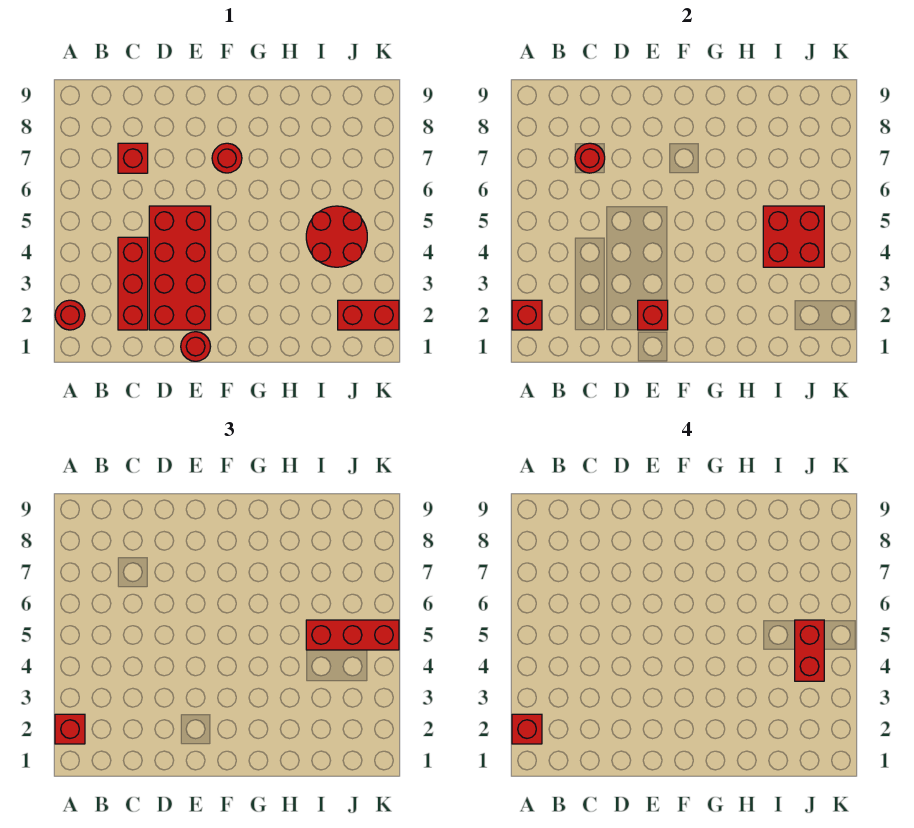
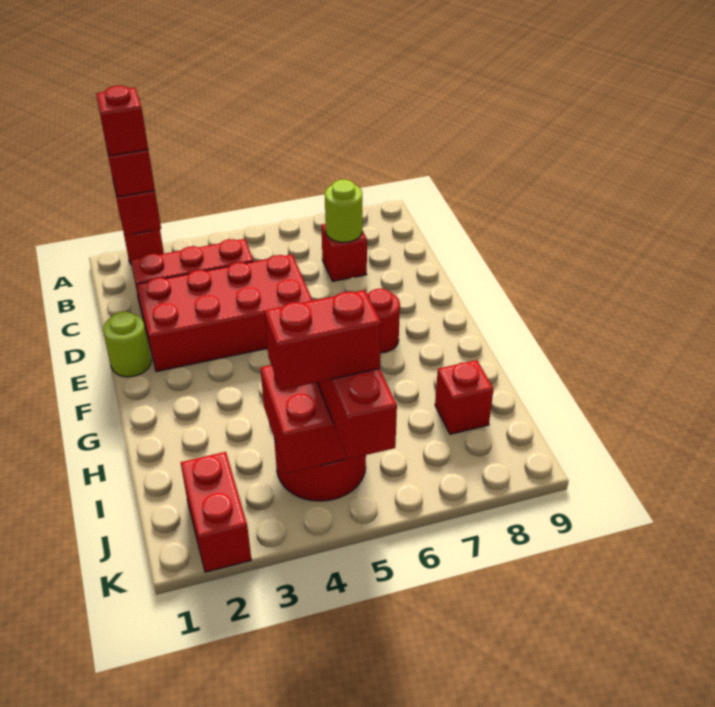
red 1x1 round brick [575,143,605,173] -> lime 1x1 round brick [325,180,362,242]
red 1x1 round brick [181,332,211,361] -> lime 1x1 round brick [103,312,151,377]
red 1x1 brick [638,300,668,330] -> red 1x1 brick moved to [435,360,493,434]

